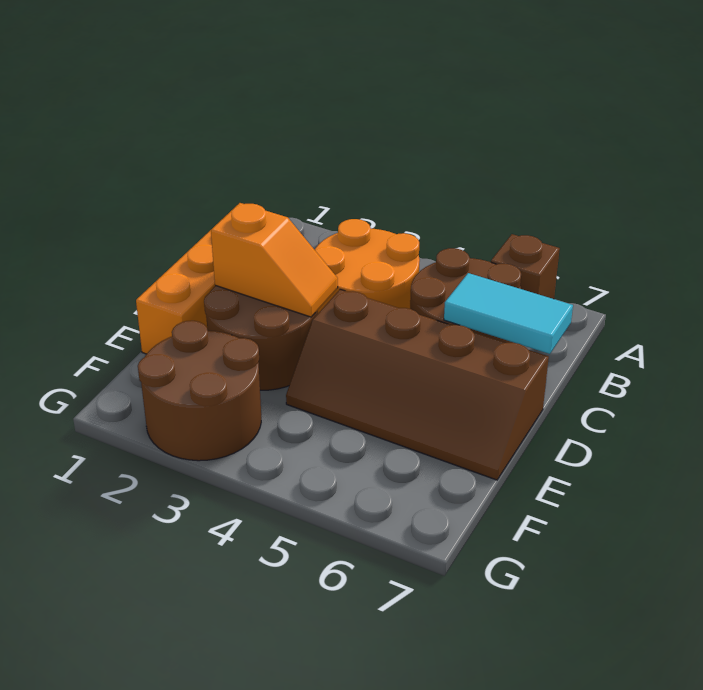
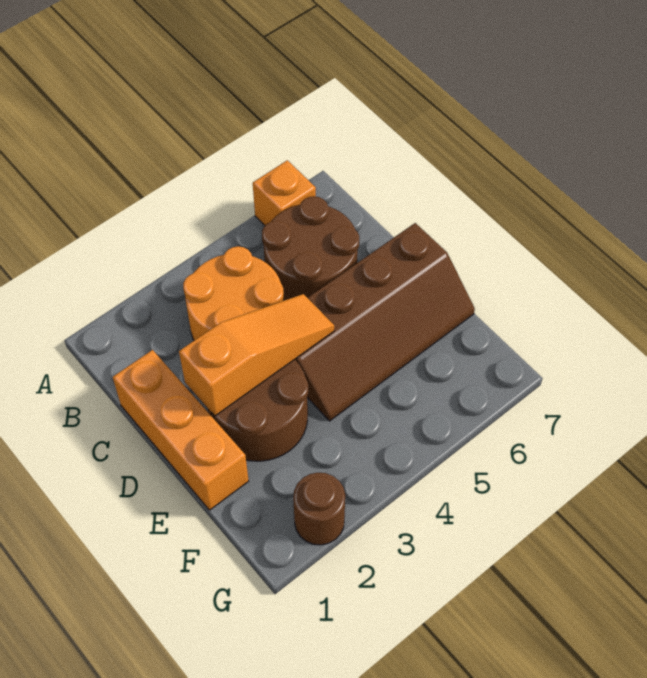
brown 1x1 brick [491,234,560,299] -> orange 1x1 brick [253,160,316,225]
cyan 1x2 tile [444,273,573,354] -> none
orange 1x2 slope [211,203,338,317] -> orange 1x3 slope [179,294,334,416]
brown 2x2 round brick [138,321,261,461] -> brown 1x1 round brick [293,473,345,545]

